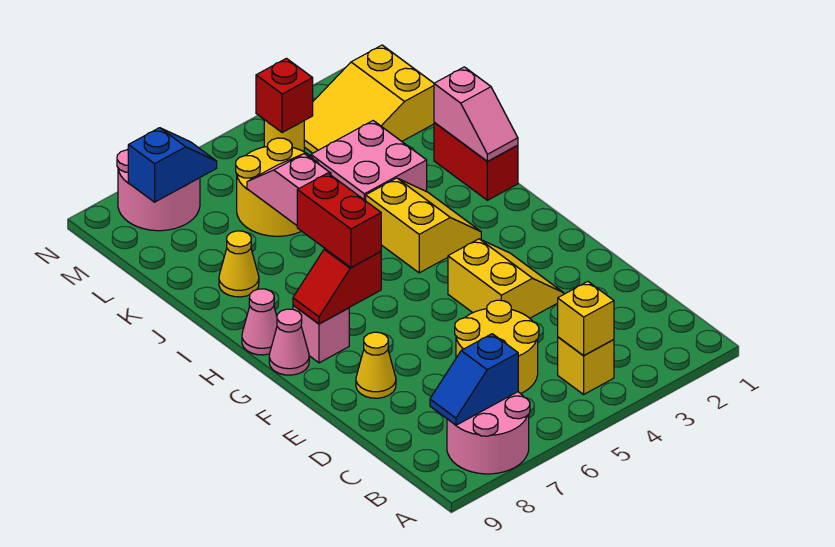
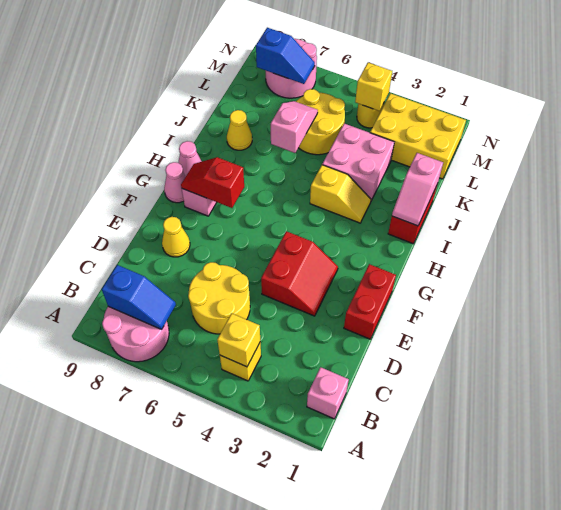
none -> pink 1x1 brick [307,367,349,419]
blue 1x2 slope [430,334,518,425] -> blue 1x2 slope turned to [102,265,176,330]
yellow 2x2 slope [448,239,564,318] -> red 2x2 slope [261,231,338,316]
red 1x2 brick [297,173,381,267] -> red 1x2 brick moved to [344,264,396,339]
yellow 2x2 slope [366,178,481,273] -> yellow 1x2 slope [310,165,371,223]
yellow 2x3 slope [304,45,434,153] -> yellow 2x3 brick [370,93,466,179]
red 1x1 brick [256,58,313,133] -> yellow 1x1 brick [355,63,392,111]

